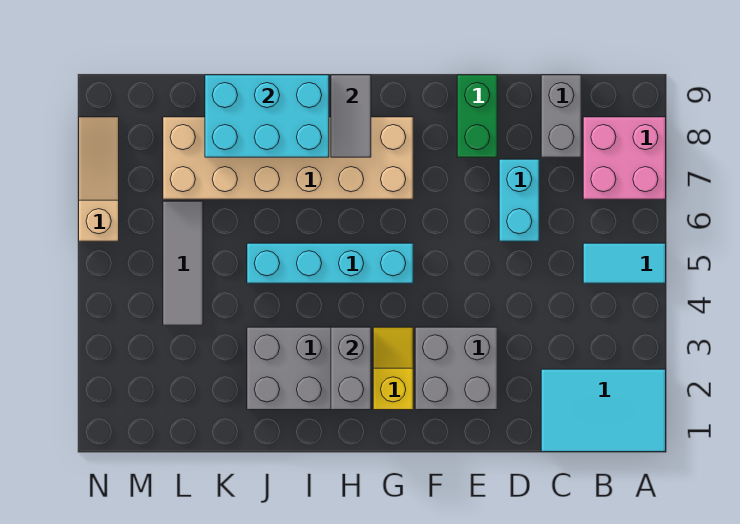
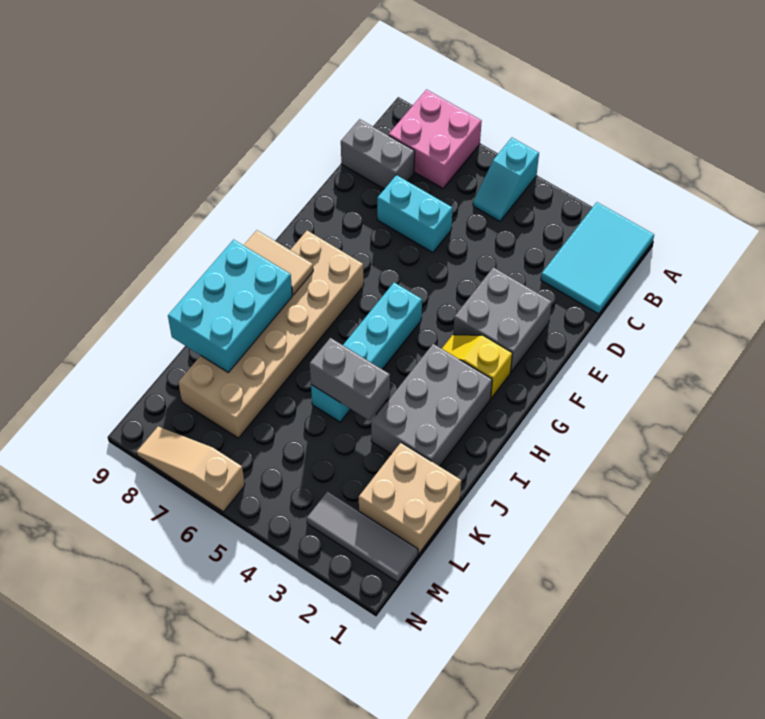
cyan 1x2 tile [583,243,666,283] -> cyan 1x2 slope [473,138,539,221]
green 1x2 brick [457,75,497,157] -> none
grey 1x2 brick [331,327,371,410] -> grey 1x2 brick moved to [310,338,390,420]
grey 1x2 tile [331,75,371,157] -> tan 1x2 tile [244,230,313,295]
none -> tan 2x2 brick [359,443,461,553]
grey 1x3 tile [163,201,203,325] -> grey 1x3 tile moved to [307,492,418,582]

